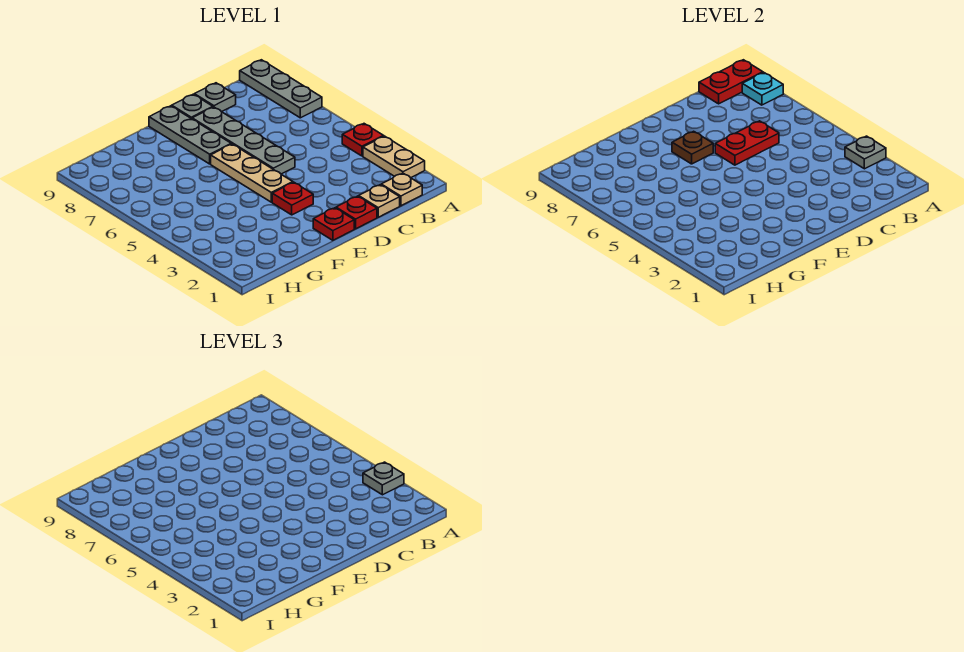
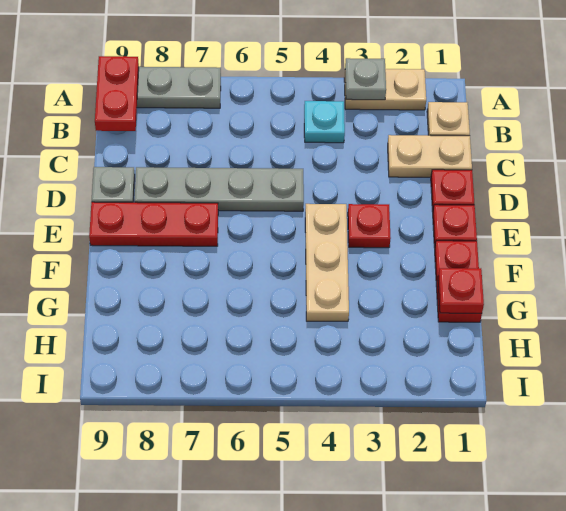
grey 1x1 plate [363,462,404,495] -> none
red 1x1 plate [342,124,384,156] -> red 1x1 plate moved to [438,268,484,313]
cyan 1x1 plate [742,73,783,105] -> cyan 1x1 plate moved to [304,101,345,143]
tan 1x1 plate [359,185,400,217] -> tan 1x2 plate [388,135,472,177]
red 1x2 plate [715,121,779,165] -> red 1x2 plate moved to [435,241,482,322]
grey 1x1 plate [194,83,236,112] -> none
tan 1x3 plate [211,144,293,202] -> tan 1x3 plate turned to [305,204,349,321]
grey 1x3 plate [149,106,231,164] -> red 1x3 plate [89,202,218,246]
brown 1x1 plate [672,131,713,164] -> none

